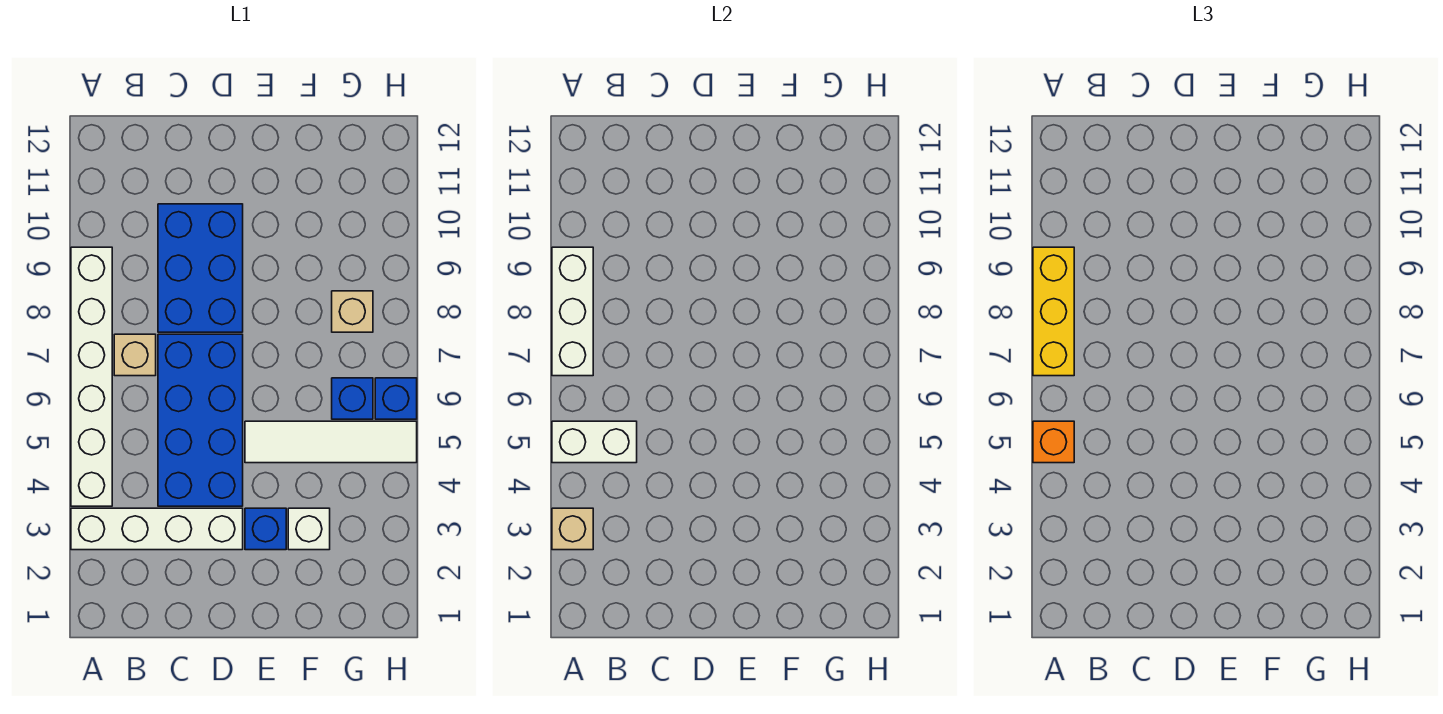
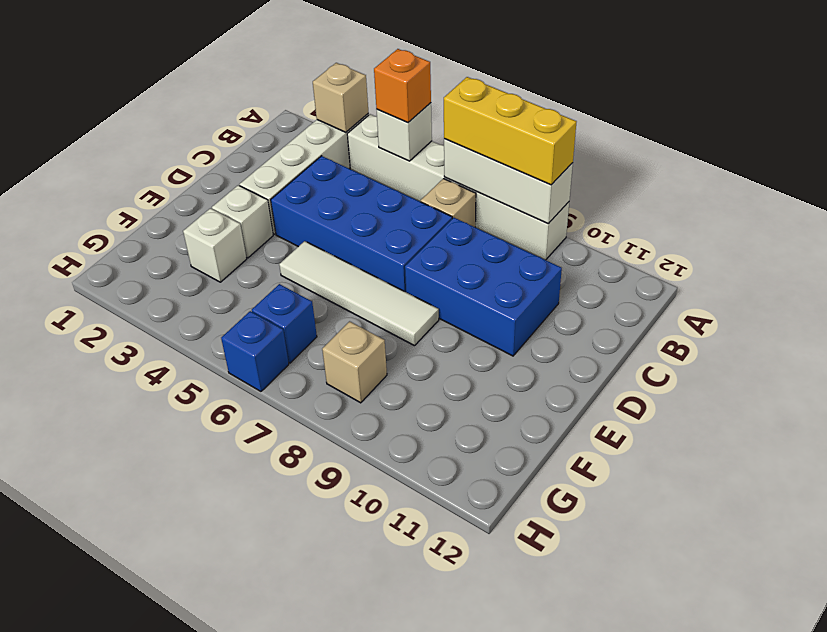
white 1x2 brick [552,421,637,463] -> white 1x1 brick [377,103,432,161]
blue 1x1 brick [245,508,286,550] -> white 1x1 brick [212,185,273,258]
white 1x4 tile [245,421,417,463] -> white 1x4 tile turned to [279,241,439,346]

